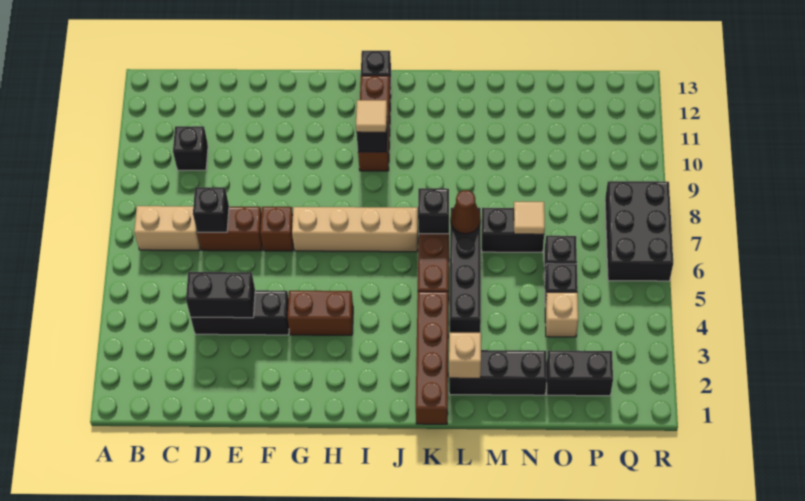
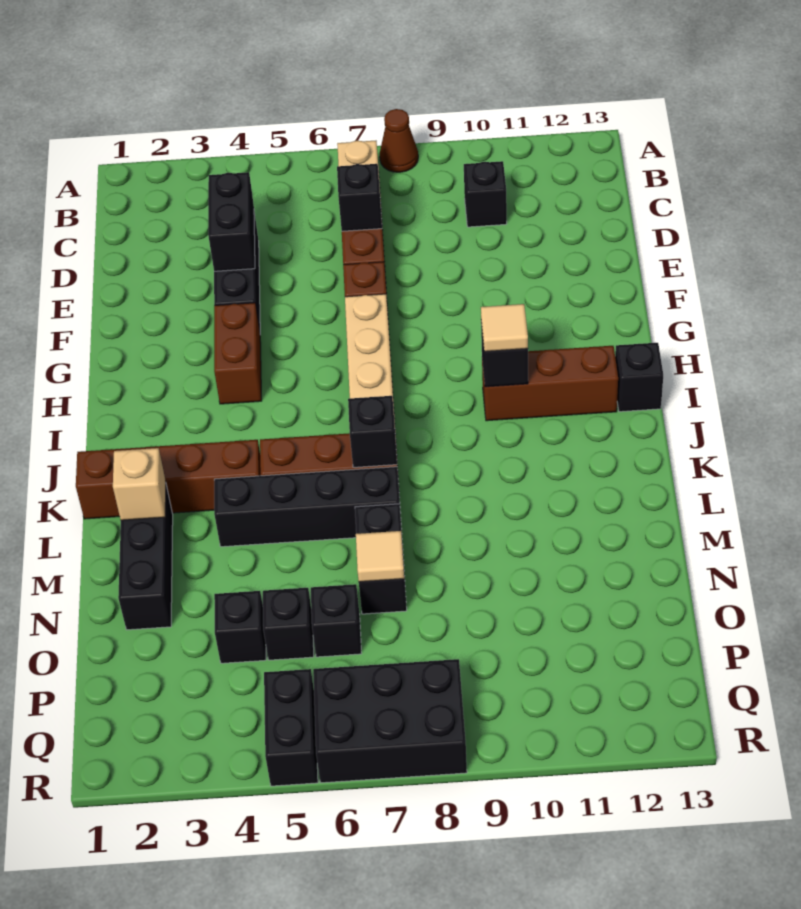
brown 1x1 cone [450,190,481,234] -> brown 1x1 cone moved to [380,109,418,172]
black 1x2 brick [547,351,613,396] -> black 1x2 brick moved to [264,669,318,786]
tan 1x1 brick [545,292,578,337] -> black 1x1 brick [214,591,266,663]

